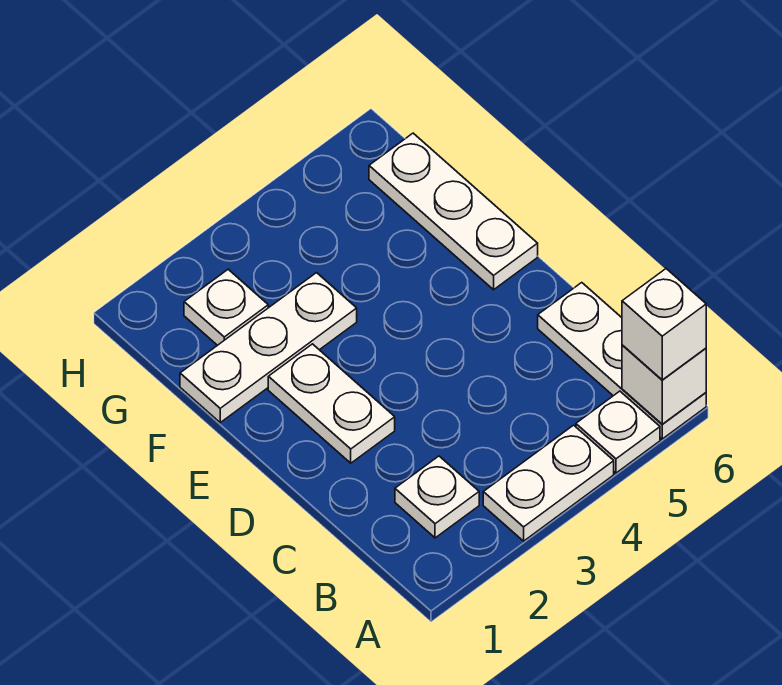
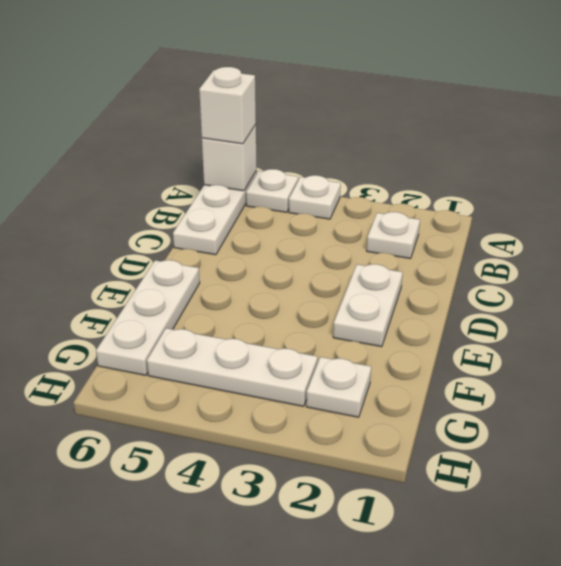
white 1x2 plate [483,425,614,541] -> white 1x1 plate [289,175,341,219]
white 1x3 plate [180,273,357,422] -> white 1x3 plate moved to [147,328,318,406]

